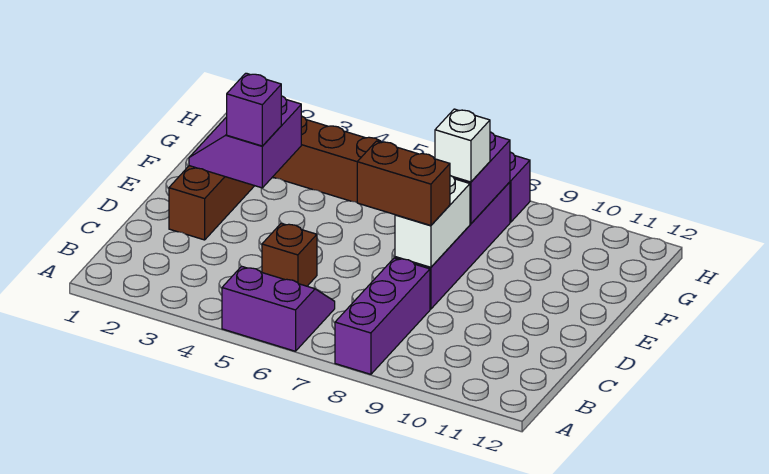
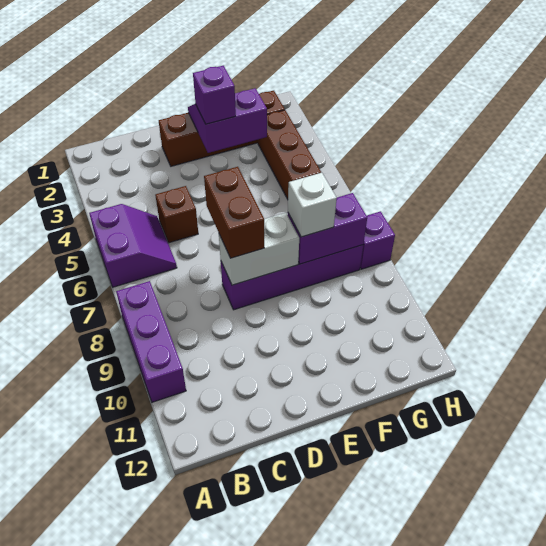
purple 1x3 brick [335,258,430,374] -> purple 1x3 brick turned to [116,281,186,402]

